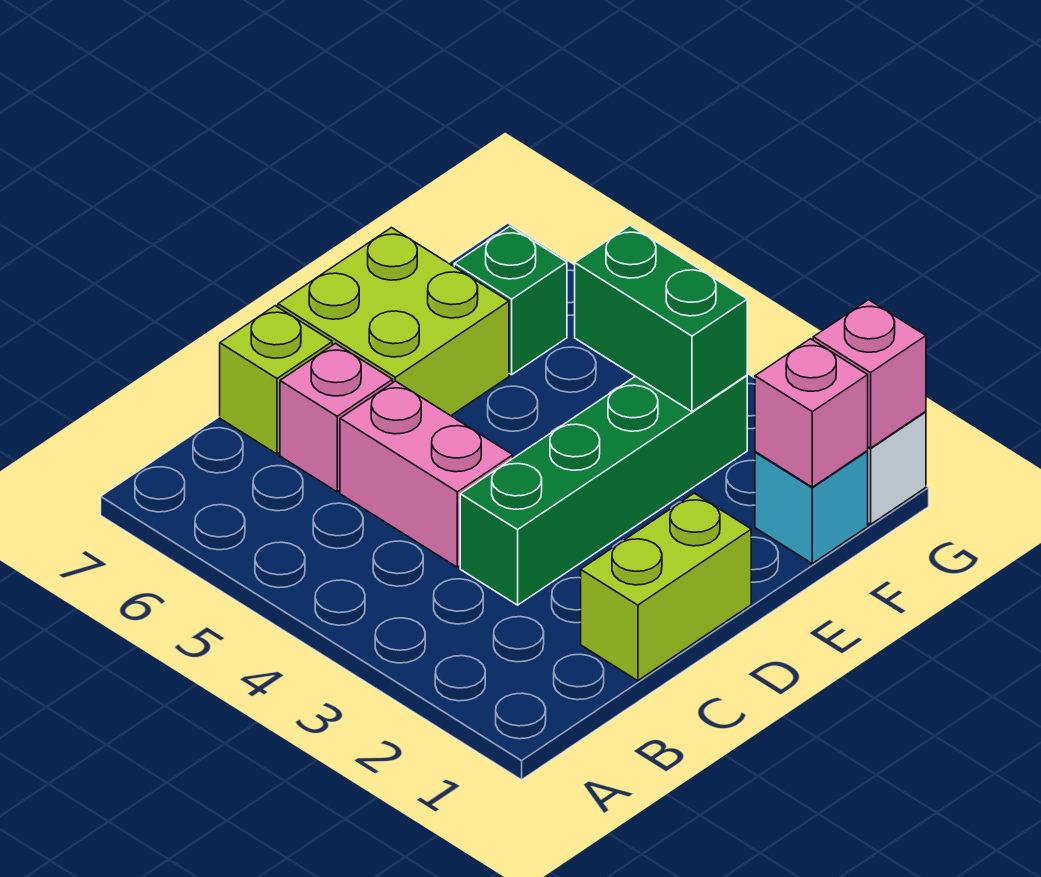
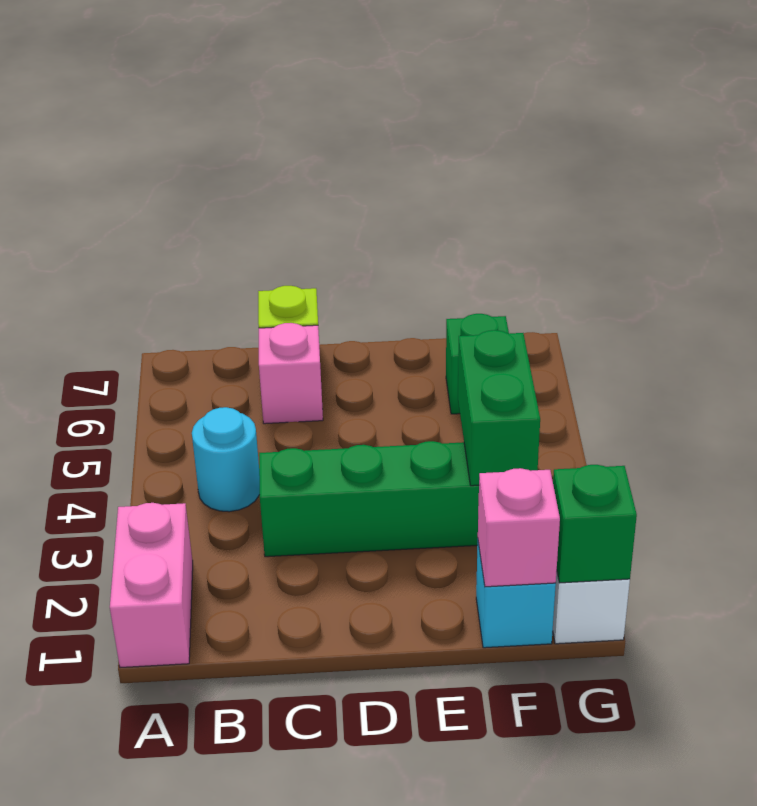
none -> cyan 1x1 round brick [192,407,260,512]
lime 1x2 brick [581,493,751,681] -> none
pink 1x2 brick [340,381,513,567] -> pink 1x2 brick moved to [110,503,193,668]
lime 2x2 brick [278,228,509,416] -> none
pink 1x1 brick [813,300,926,448] -> green 1x1 brick [553,465,637,583]

